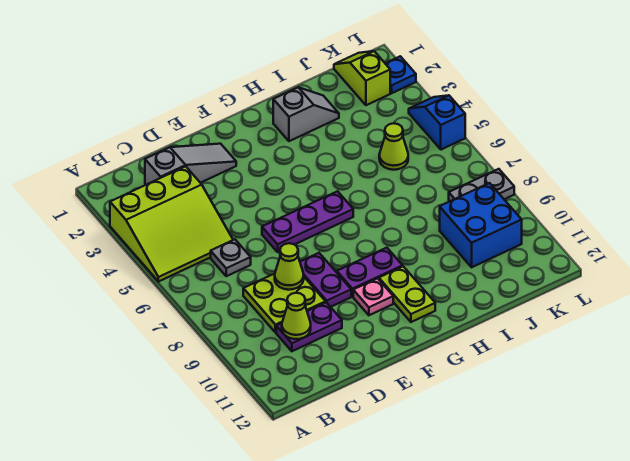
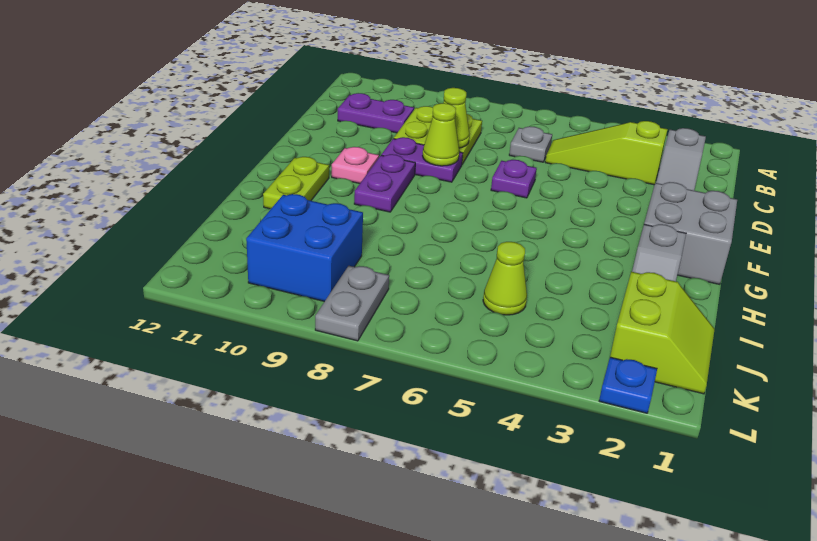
lime 3x3 slope [110,166,233,282] -> lime 1x3 slope [545,121,668,185]
purple 1x2 plate [276,302,342,351] -> purple 1x2 plate turned to [338,93,414,133]
lime 1x1 cone [282,293,311,339] -> lime 1x1 cone moved to [423,103,459,166]
purple 1x3 plate [262,191,353,252] -> purple 1x1 plate [491,160,537,198]
none -> grey 2x2 brick [644,182,737,284]
lime 1x2 plate [379,266,435,322] -> lime 1x2 plate turned to [263,157,329,209]
lime 1x2 slope [334,51,390,105] -> lime 2x2 slope [610,272,715,394]
blue 1x2 slope [409,95,465,149] -> none

